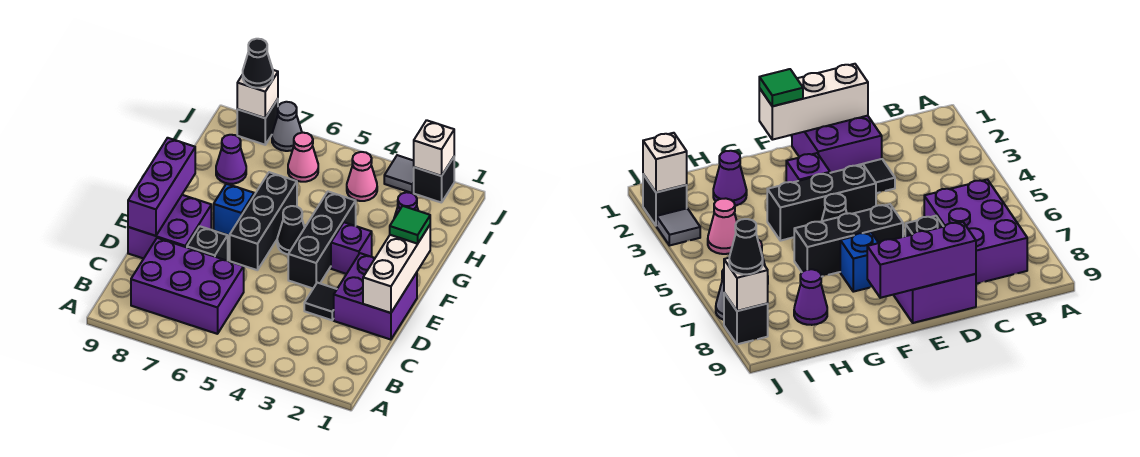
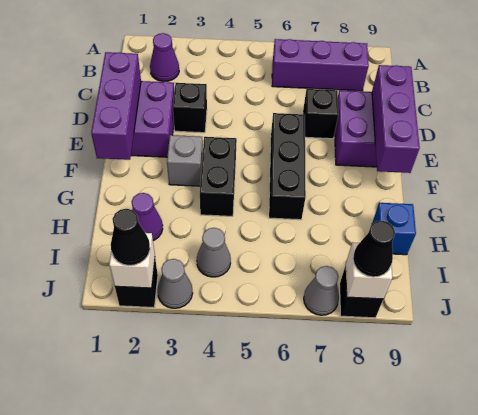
purple 2x3 brick [131,238,244,334] -> purple 1x3 brick [272,39,369,91]
white 1x3 brick [363,225,430,313] -> purple 1x3 brick [91,52,141,160]
black 1x1 tile [304,283,337,320] -> black 1x1 brick [173,83,207,133]
black 1x3 brick [288,192,356,288] -> black 1x2 brick [200,137,237,216]
green 1x1 tile [390,206,430,244] -> none
purple 1x1 brick [331,222,372,274] -> grey 1x1 brick [167,135,203,186]
black 1x1 cone [277,206,305,254] -> black 1x1 cone moved to [111,209,150,266]
blue 1x1 brick [214,184,254,236] -> blue 1x1 brick moved to [372,203,416,255]
purple 1x1 cone [216,135,246,184] -> purple 1x1 cone moved to [150,33,179,82]
pink 1x1 cone [347,152,377,201] -> grey 1x1 cone [197,228,231,277]
pink 1x1 cone [288,133,318,182] -> none
grey 1x1 tile [384,155,414,193] -> grey 1x1 cone [157,259,193,308]

